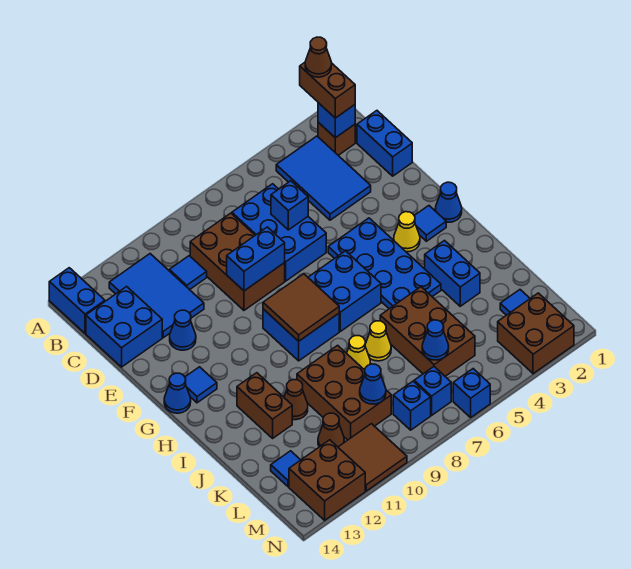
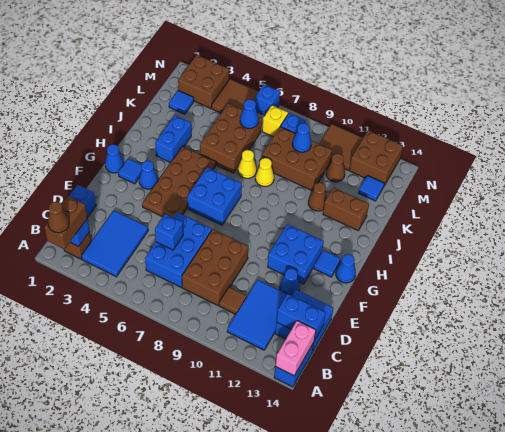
none -> pink 1x2 brick [275,321,316,376]
blue 1x1 tile [169,256,207,290] -> brown 1x1 tile [219,287,247,314]
blue 1x2 brick [227,227,285,291] -> blue 1x2 brick moved to [277,294,326,340]
blue 2x4 plate [328,218,441,309] -> brown 2x4 plate [142,146,216,217]
yellow 1x1 cone [394,212,420,252] -> blue 1x1 cone [139,161,158,189]
blue 2x2 brick [263,309,339,361] -> blue 2x2 brick moved to [267,224,323,284]
brown 2x2 tile [263,274,339,341] -> brown 2x2 tile moved to [212,79,258,113]
brown 1x2 brick [237,373,292,438] -> brown 1x2 brick turned to [323,187,369,230]
brown 2x3 brick [297,345,391,440] -> brown 2x3 brick turned to [262,126,332,191]
blue 1x1 brick [414,367,451,415] -> yellow 1x1 brick [262,105,288,137]

